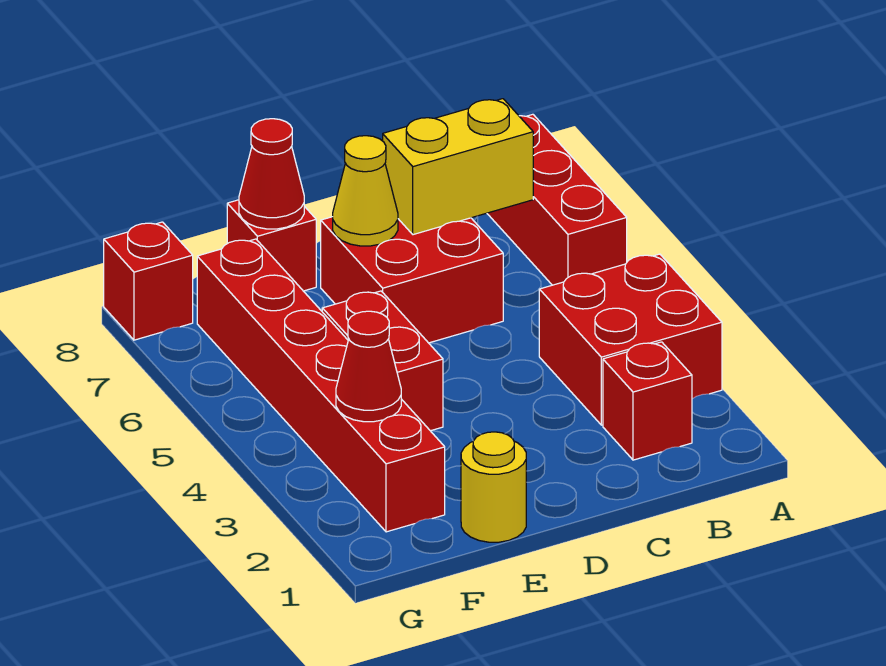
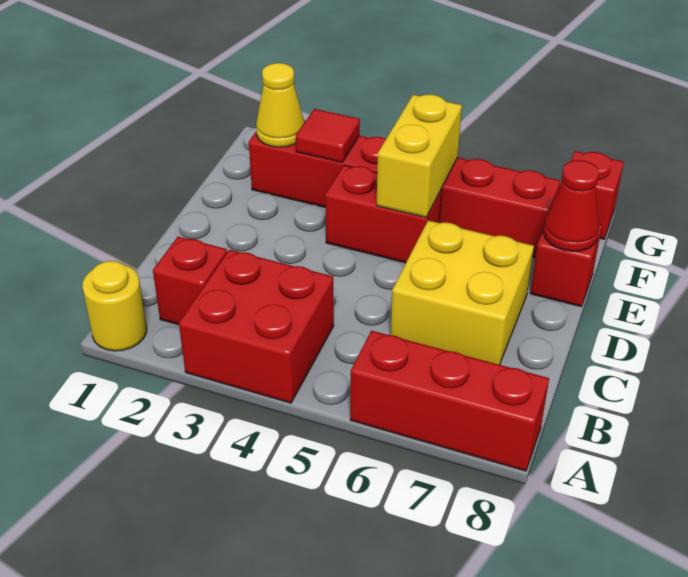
yellow 1x2 brick [383,99,533,235] -> yellow 1x2 brick moved to [377,94,462,217]
red 2x2 brick [321,217,503,343] -> yellow 2x2 brick [391,220,534,365]
yellow 1x1 cone [333,136,398,246] -> yellow 1x1 cone moved to [256,63,304,147]
yellow 1x1 round brick [461,432,526,542] -> yellow 1x1 round brick moved to [82,261,147,351]
red 1x1 cone [336,311,401,422] -> red 1x1 tile [296,109,360,162]

